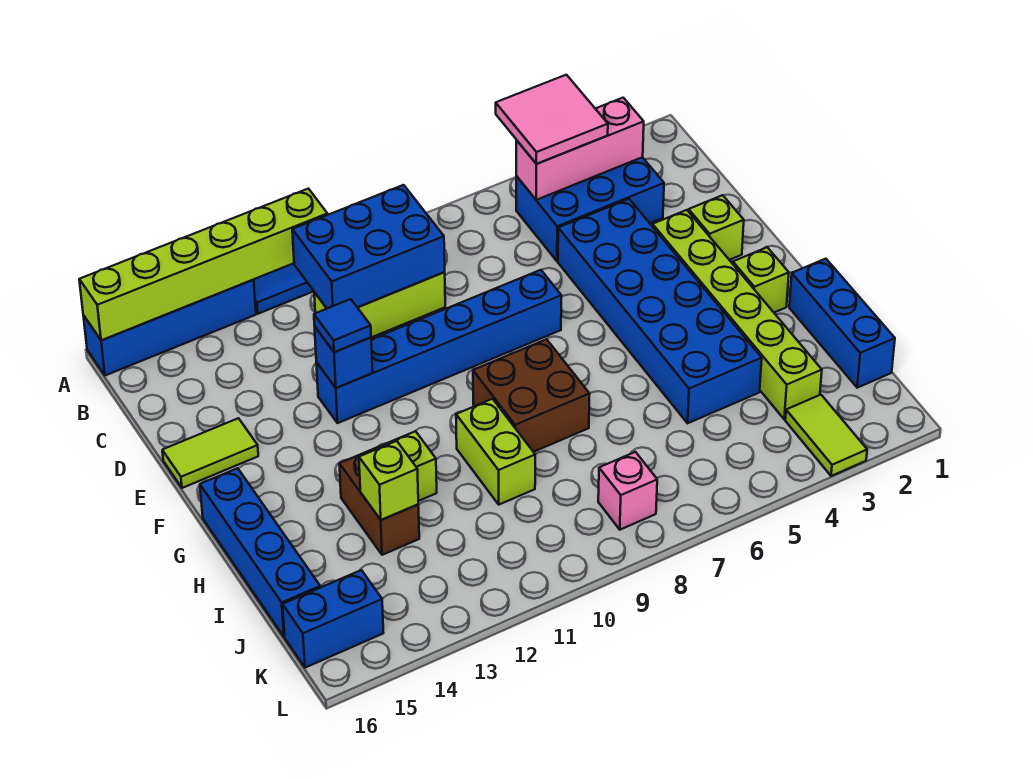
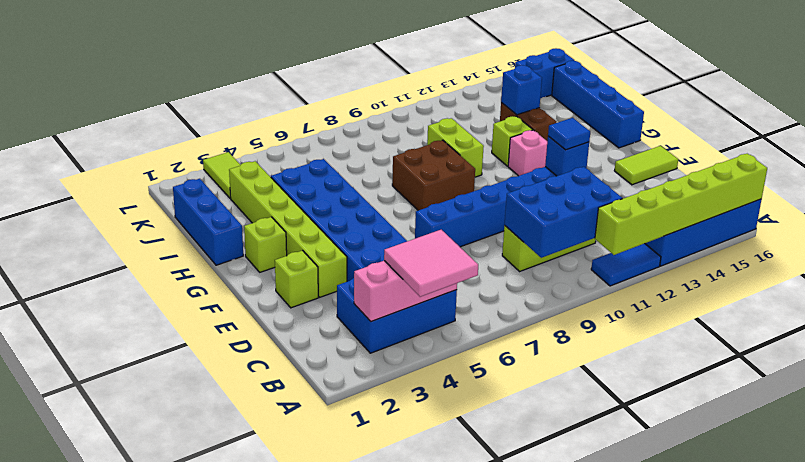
lime 1x1 brick [359,441,418,520] -> blue 1x1 brick [501,65,542,115]
pink 1x1 brick [598,452,657,530] -> pink 1x1 brick moved to [508,130,547,176]

